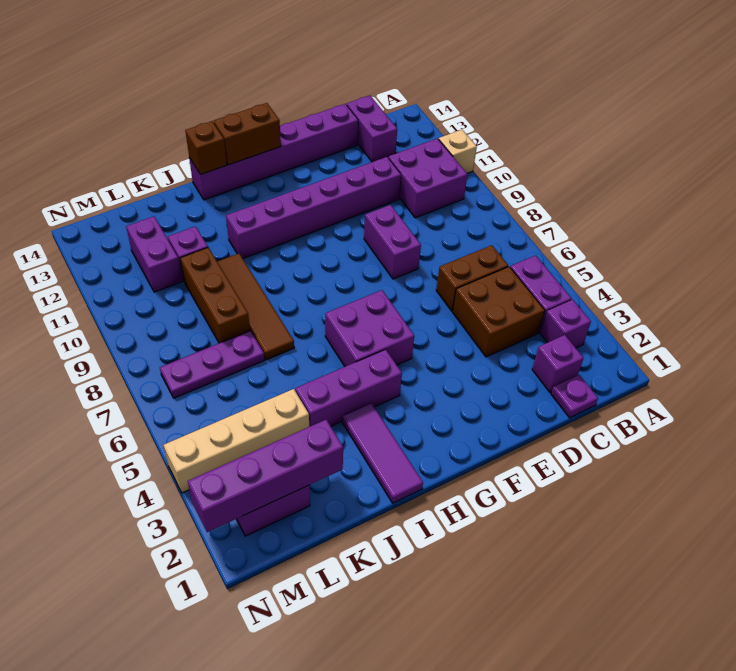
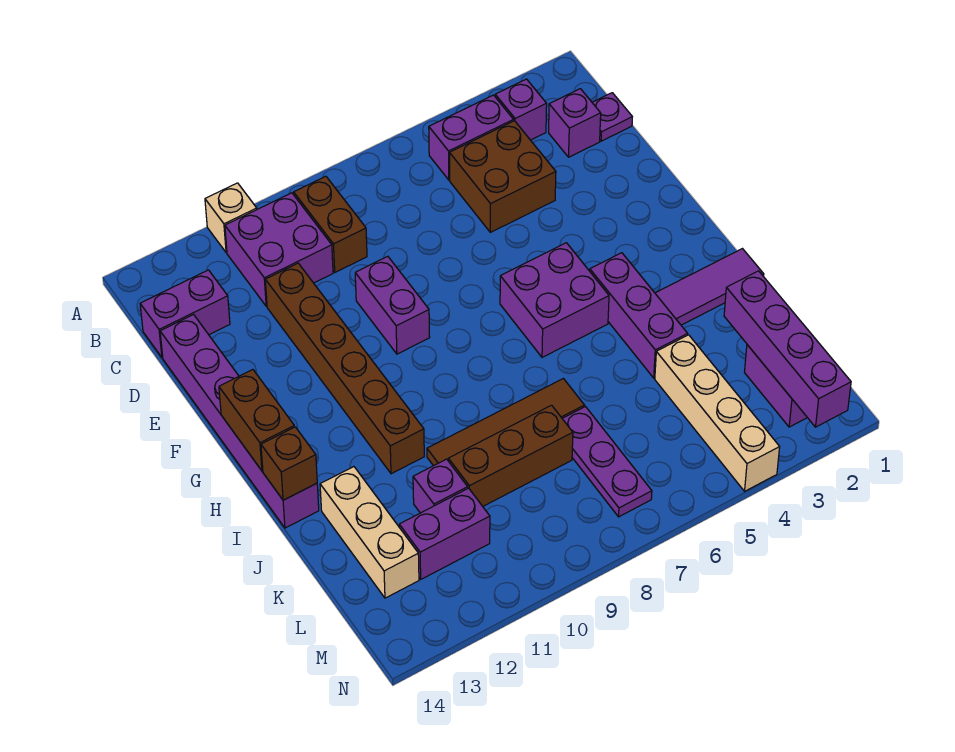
brown 1x2 brick [436,245,508,311] -> brown 1x2 brick moved to [294,176,367,272]
purple 1x6 brick [226,157,401,258] -> brown 1x6 brick [265,263,424,474]
purple 1x2 brick [364,205,421,279] -> purple 1x2 brick turned to [355,256,430,354]
none -> tan 1x3 brick [320,467,419,598]

